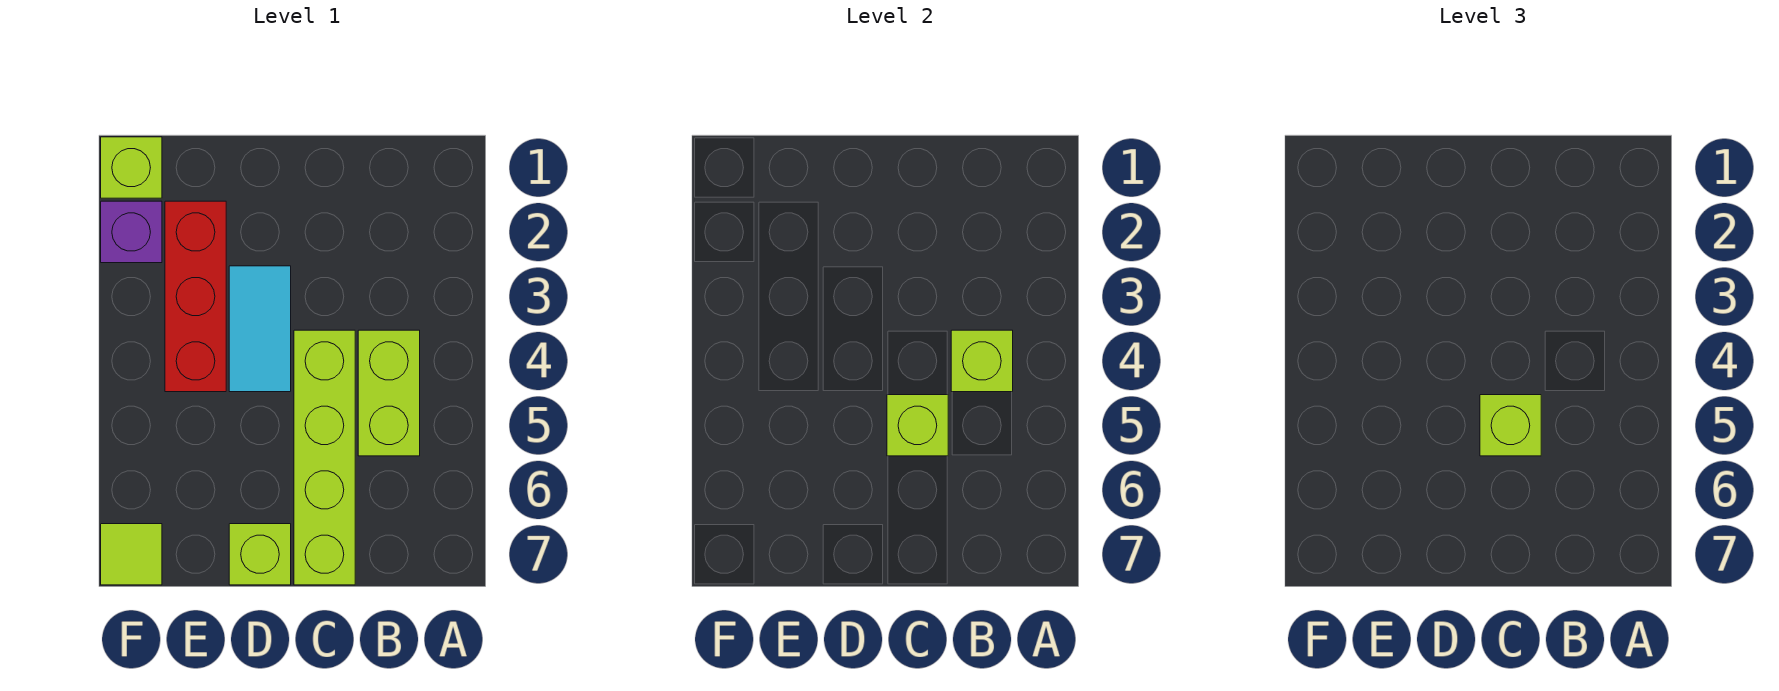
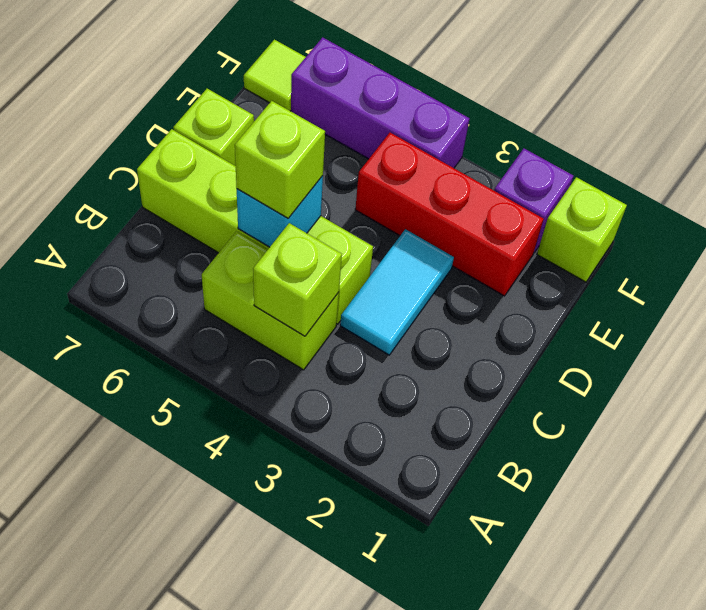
lime 1x1 brick [887,395,948,456] -> cyan 1x1 brick [237,176,323,247]
cyan 1x2 tile [229,266,291,392] -> cyan 1x2 tile turned to [340,229,454,355]
none -> purple 1x3 brick [291,37,470,168]

